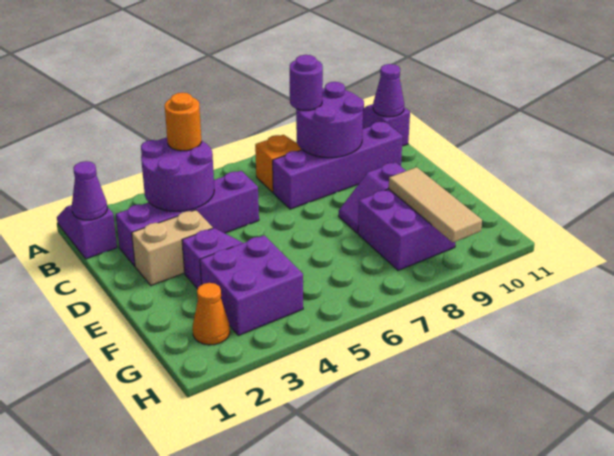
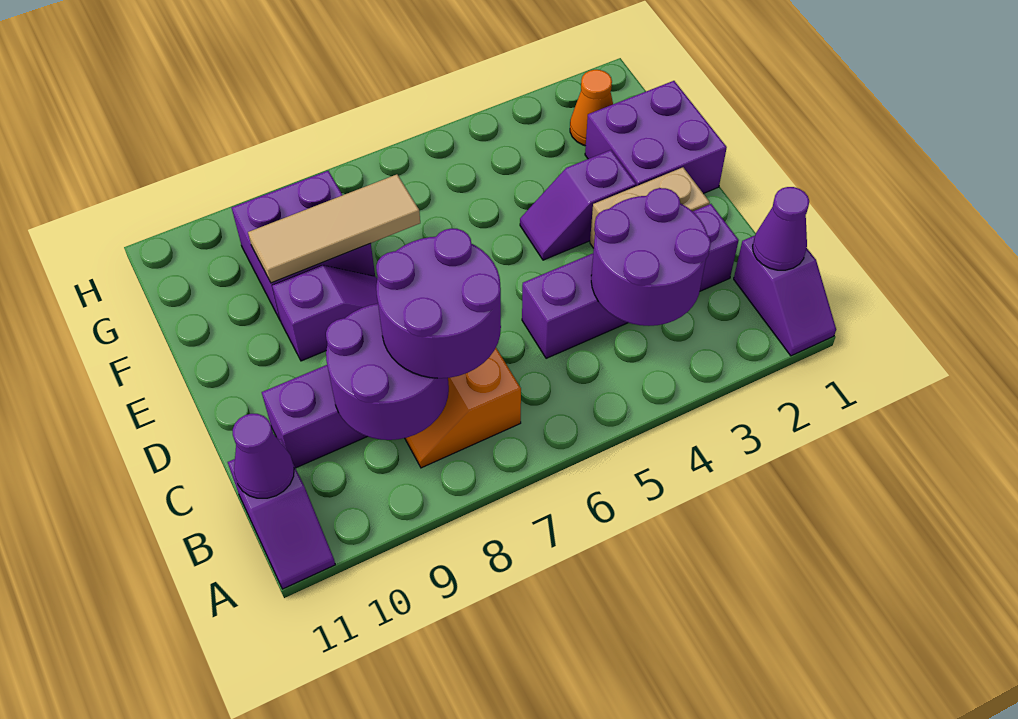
orange 1x1 round brick [165,93,201,151] -> none
purple 1x1 round brick [290,55,323,110] -> purple 2x2 round brick [376,229,501,378]
purple 2x2 brick [200,235,303,336] -> purple 2x2 brick moved to [585,81,727,194]
tan 1x3 tile [389,167,482,242] -> tan 1x3 tile turned to [248,174,420,283]

